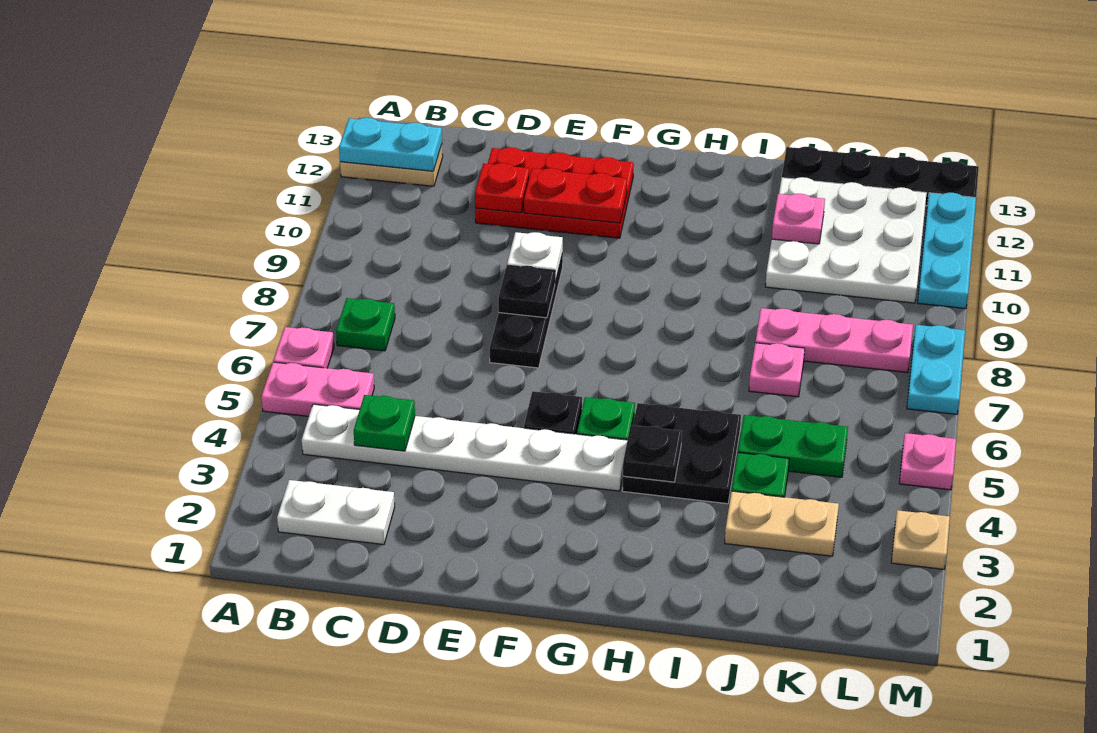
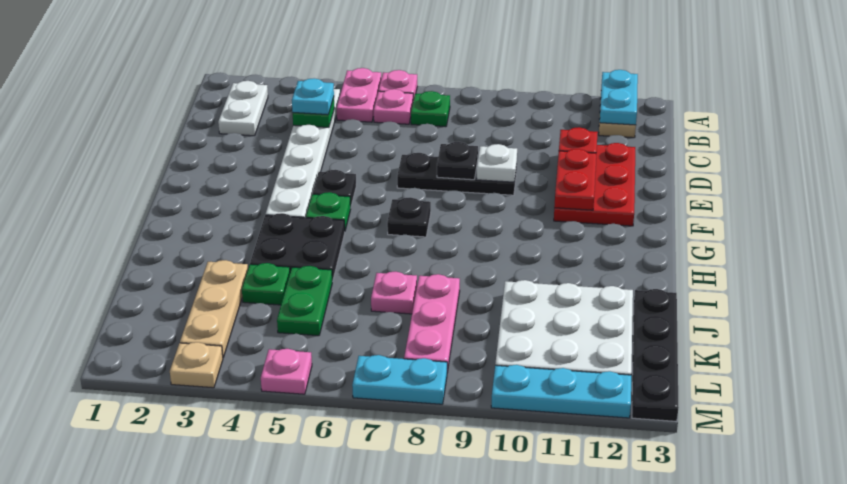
none -> cyan 1x1 plate [292,78,334,115]
black 1x1 plate [623,425,682,482] -> black 1x1 plate moved to [387,197,431,237]
tan 1x2 plate [725,491,839,556] -> tan 1x3 plate [180,260,248,357]
pink 1x1 plate [772,194,825,244] -> pink 1x1 plate moved to [374,89,413,124]

